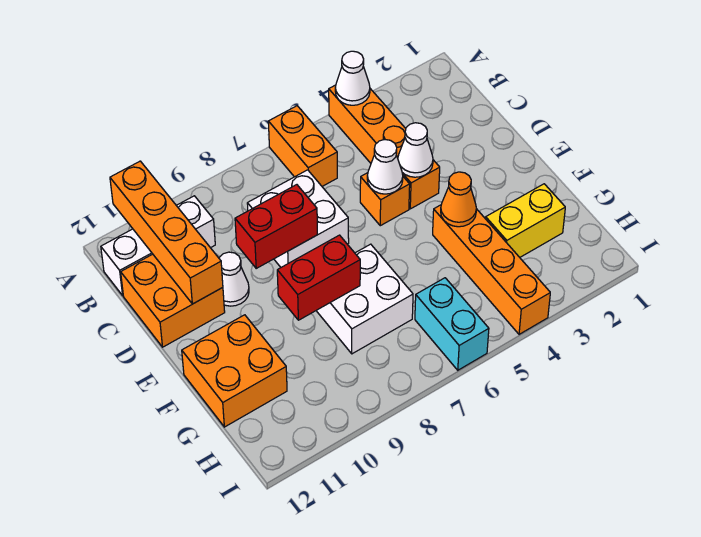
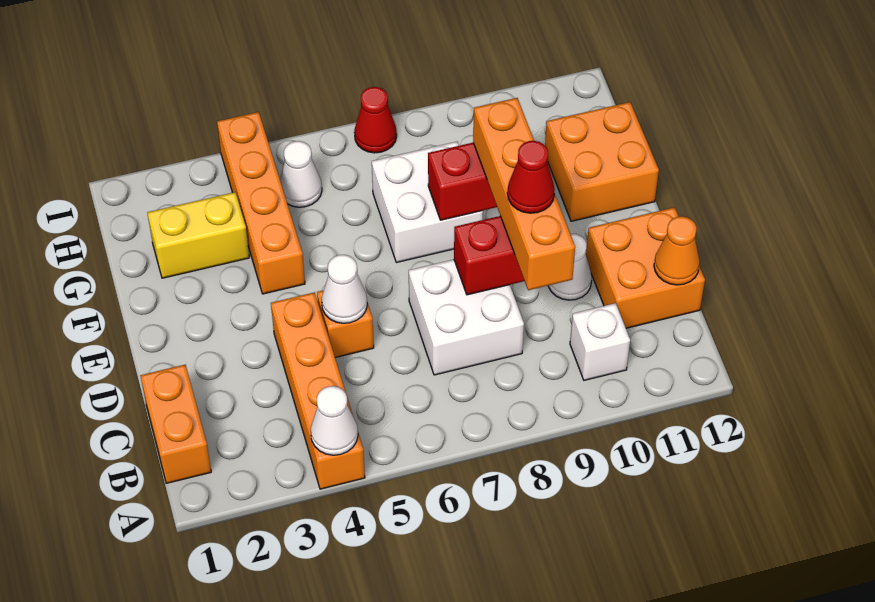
orange 1x2 brick [268,106,337,186] -> orange 1x2 brick moved to [140,365,211,483]
orange 1x4 brick [110,161,223,304] -> orange 1x4 brick moved to [473,98,575,290]
white 1x3 brick [101,196,215,296] -> white 1x1 brick [570,303,630,380]
white 1x1 cone [398,123,433,177] -> white 1x1 cone moved to [280,141,322,207]
none -> red 1x1 cone [507,141,555,213]
orange 1x1 cone [441,172,476,227] -> orange 1x1 cone moved to [654,216,700,285]
cyan 1x2 brick [415,278,489,370] -> none
none -> red 1x1 cone [354,87,397,153]

